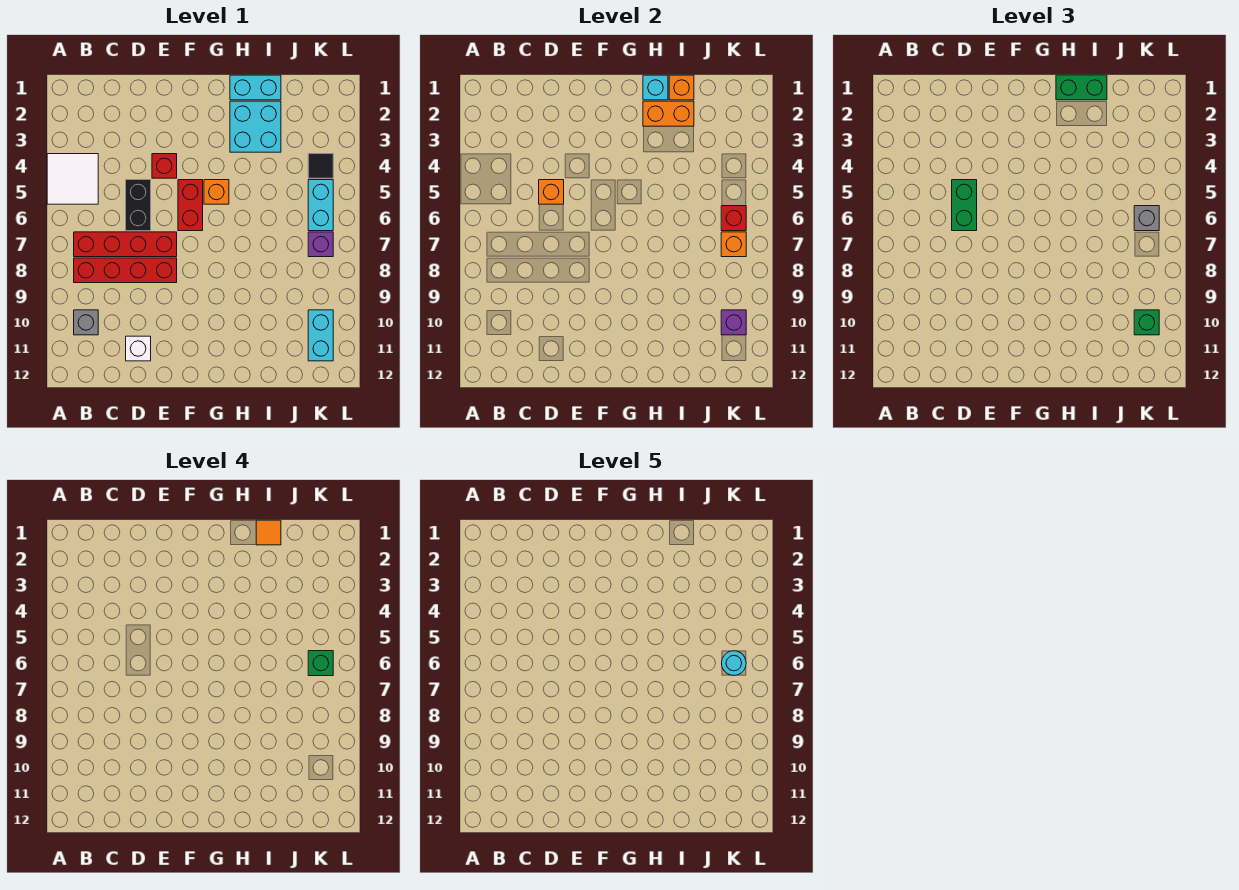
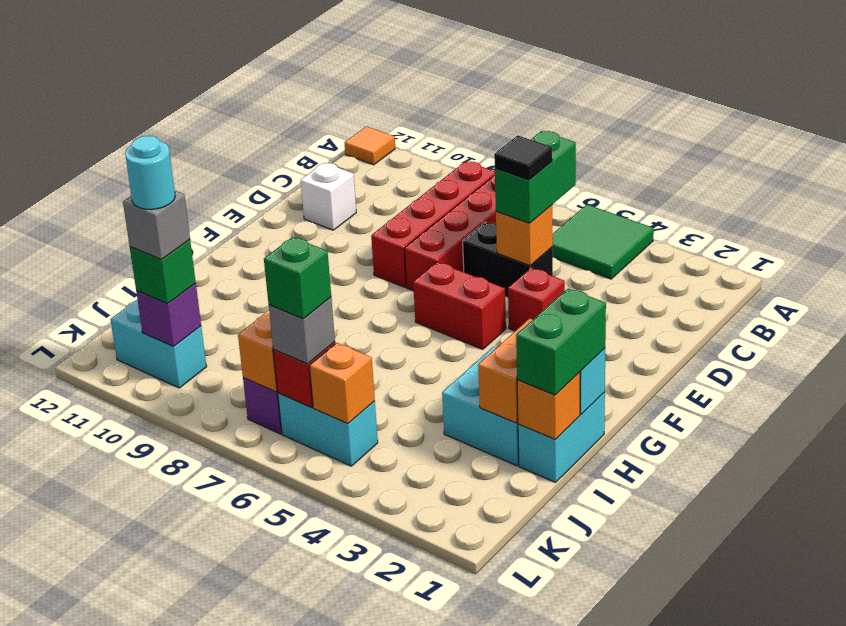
white 2x2 tile [47,154,98,204] -> green 2x2 tile [552,204,654,279]
grey 1x1 brick [74,310,98,335] -> grey 1x1 brick moved to [123,191,190,260]
green 1x2 brick [952,180,977,231] -> green 1x2 brick turned to [495,131,576,224]
orange 1x1 brick [204,180,229,204] -> orange 1x1 brick moved to [309,343,375,424]
orange 1x1 tile [256,520,281,545] -> orange 1x1 tile moved to [344,126,395,165]
black 1x1 tile [308,154,333,178] -> black 1x1 tile moved to [494,135,552,180]
cyan 1x1 round brick [722,651,746,676] -> cyan 1x1 round brick moved to [125,136,175,210]

